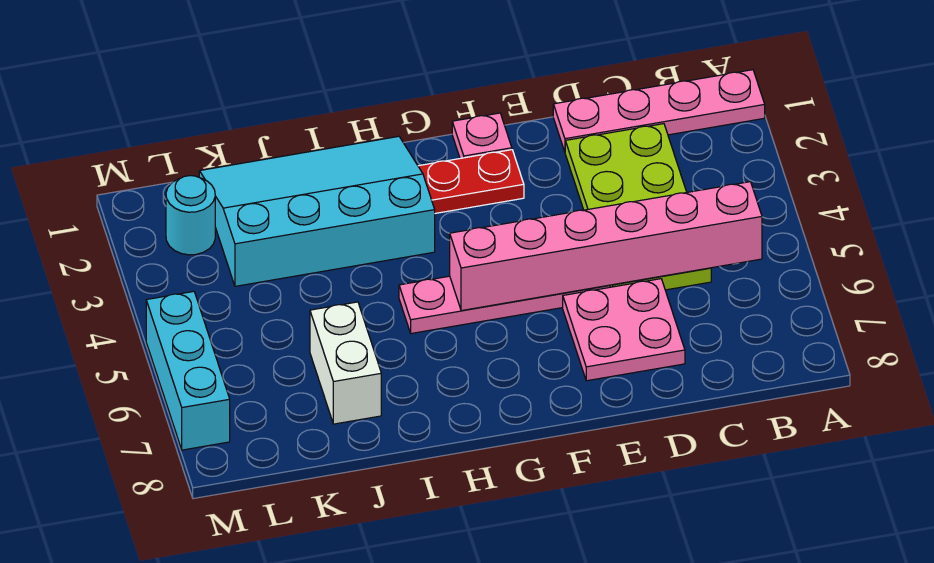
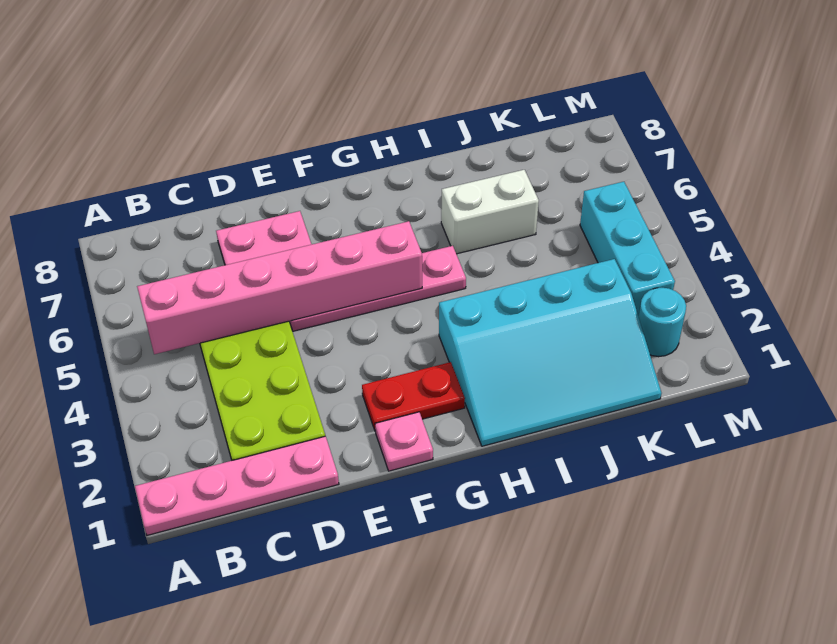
white 1x2 brick [310,302,381,424] -> white 1x2 brick turned to [441,170,539,254]
cyan 1x3 brick [146,291,230,450] -> cyan 1x3 brick moved to [580,182,675,316]

